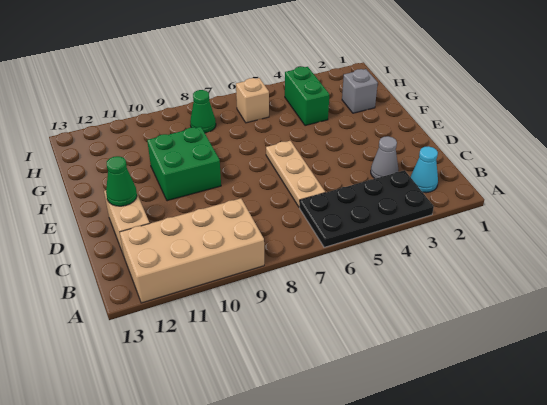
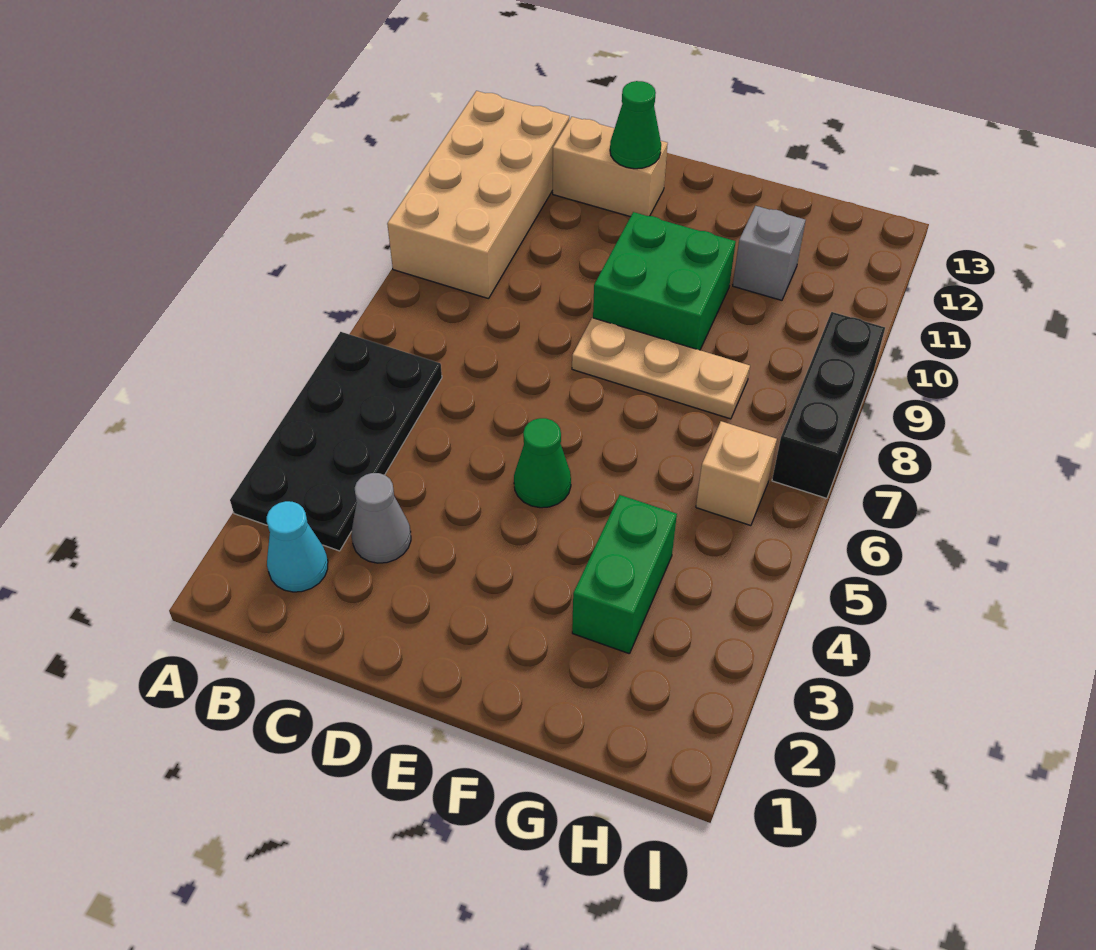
tan 1x3 plate [266,141,325,207] -> tan 1x3 plate moved to [572,318,750,419]
grey 1x1 brick [342,69,378,113] -> grey 1x1 brick moved to [733,206,805,300]
green 1x2 brick [285,67,329,126] -> green 1x2 brick turned to [572,495,677,654]
green 1x1 cone [190,90,216,133] -> green 1x1 cone moved to [514,418,571,508]
none -> black 1x3 brick [772,312,885,498]

